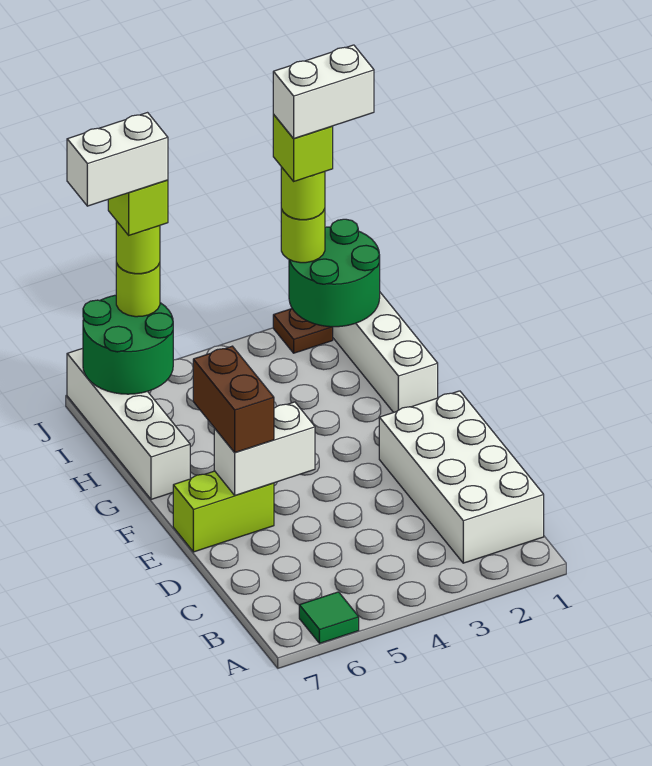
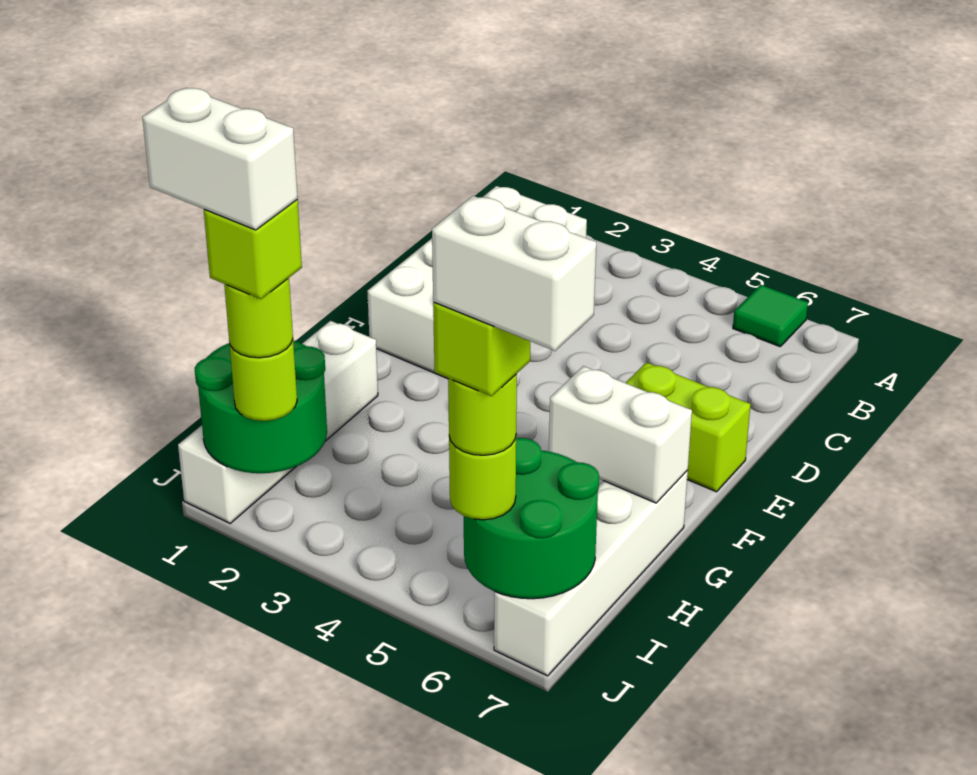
white 1x2 brick [214,402,315,495] -> white 1x2 brick moved to [549,366,692,503]
brown 1x2 brick [193,346,274,452] -> none
brown 1x1 plate [273,308,333,353] -> none

